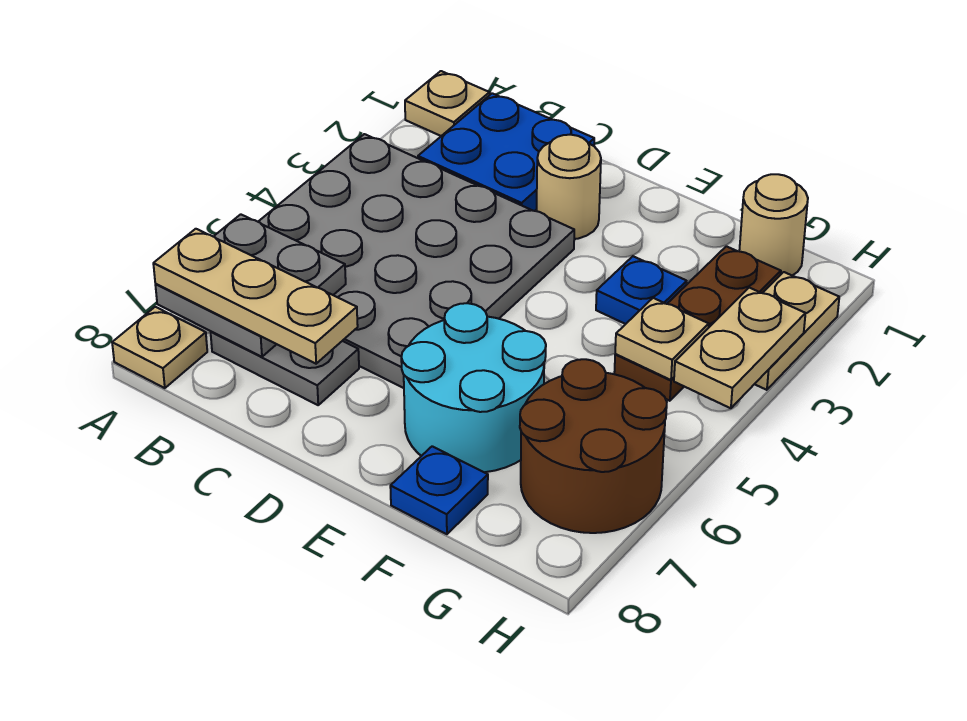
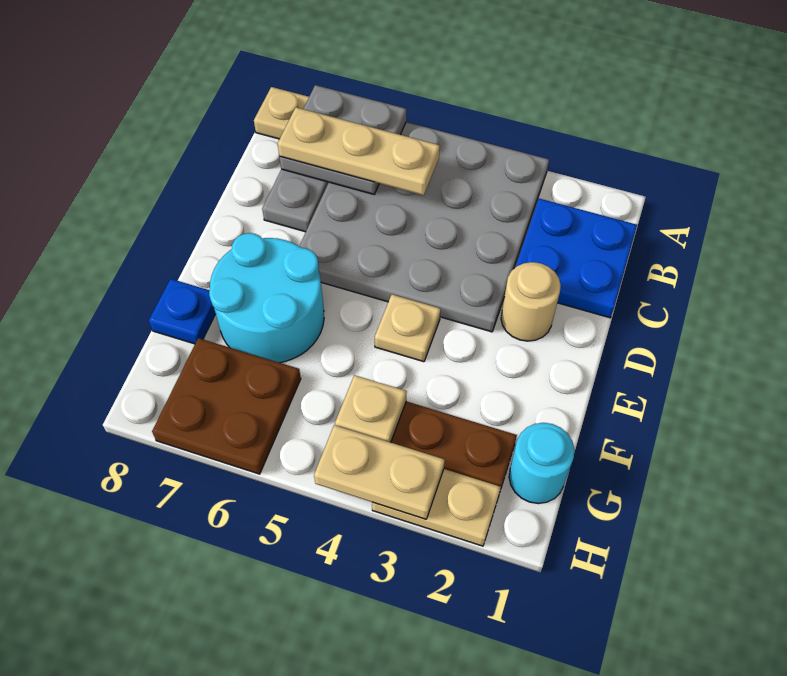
tan 1x1 plate [405,71,490,136] -> tan 1x1 plate moved to [375,294,441,362]
tan 1x3 plate [153,229,358,364] -> tan 1x3 plate turned to [278,107,440,195]
blue 1x1 plate [596,256,687,324] -> none
tan 1x1 round brick [739,174,808,276] -> cyan 1x1 round brick [509,423,575,504]
brown 2x2 round brick [520,359,667,533] -> brown 2x2 plate [152,338,301,474]

